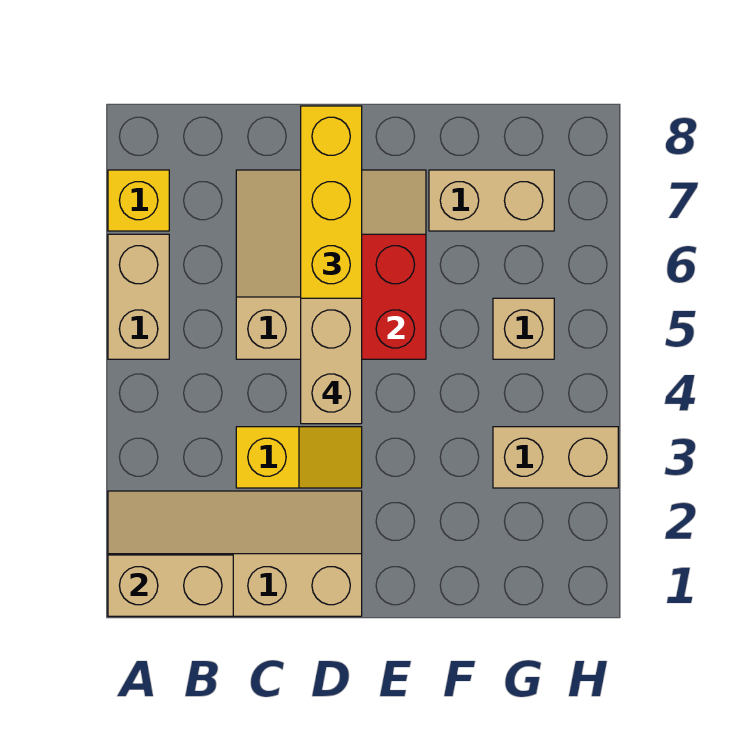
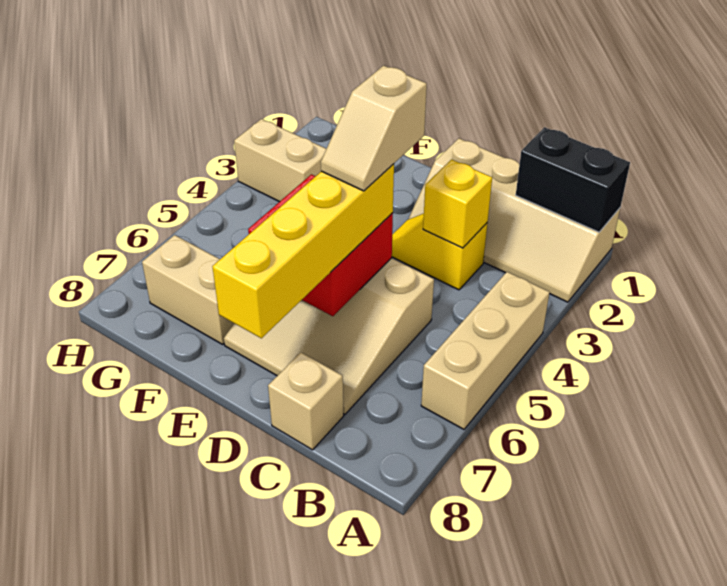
tan 1x2 brick [108,555,233,616] -> black 1x2 brick [516,127,630,232]
tan 1x2 brick [108,234,169,359] -> tan 1x3 brick [421,272,550,429]
yellow 1x1 brick [108,170,169,231] -> yellow 1x1 brick moved to [423,160,492,248]
tan 1x2 brick [301,298,362,424] -> tan 1x2 slope [321,66,427,191]
tan 1x1 brick [493,298,554,359] -> tan 1x1 brick moved to [268,352,344,450]

